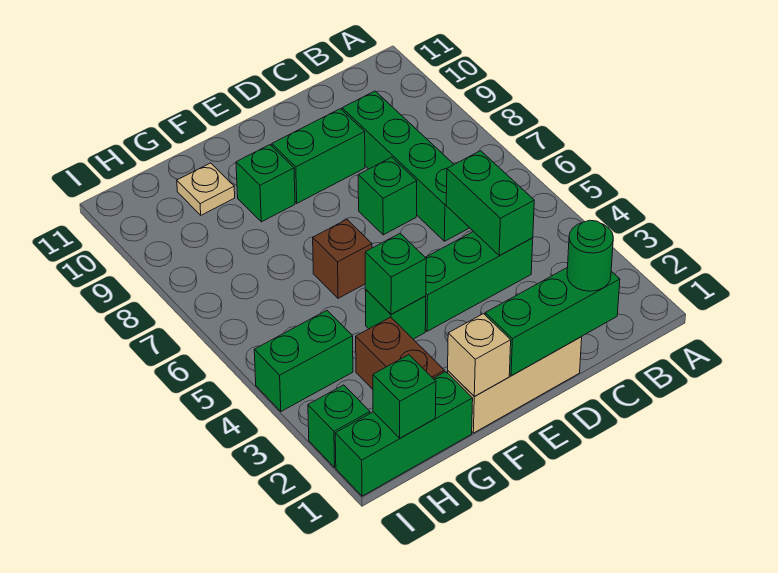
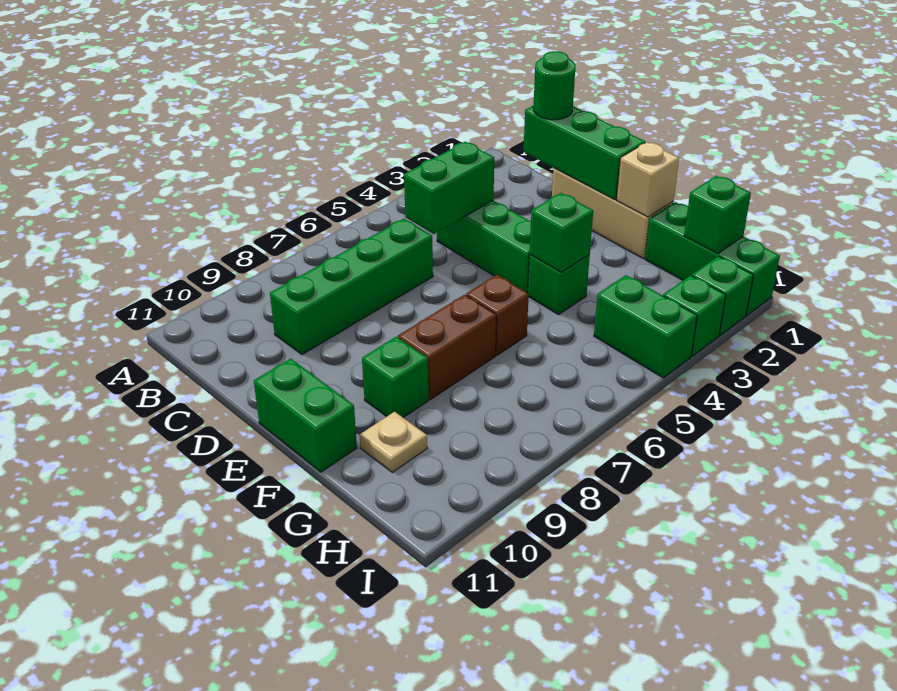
green 1x1 brick [358,157,417,235] -> green 1x1 brick moved to [663,275,726,356]
green 1x2 brick [272,109,365,203] -> green 1x2 brick moved to [254,359,357,472]
brown 1x2 brick [356,317,444,389] -> brown 1x2 brick moved to [398,295,496,399]

